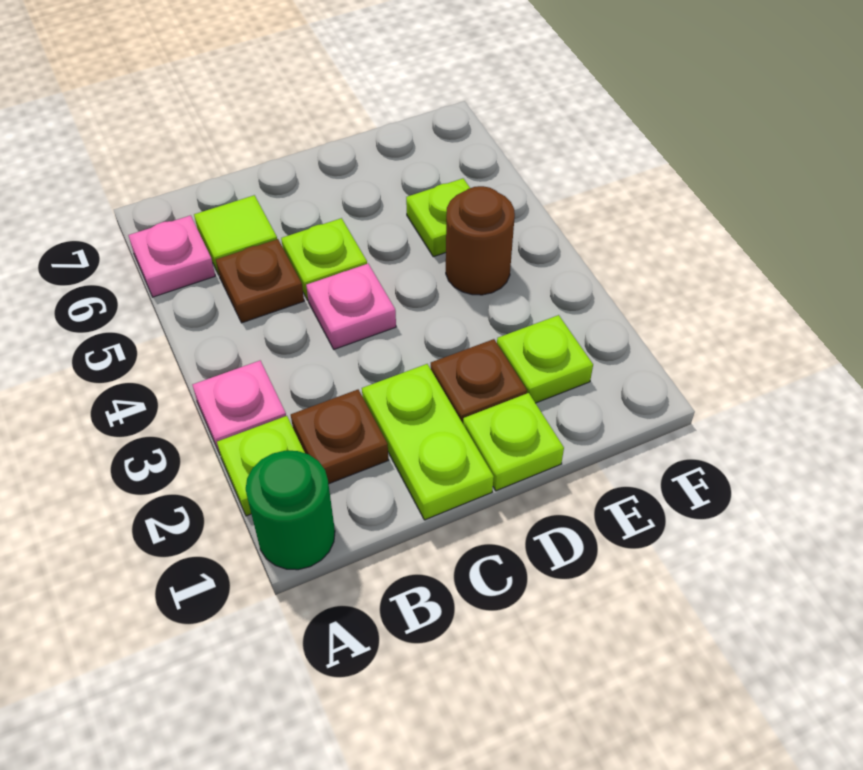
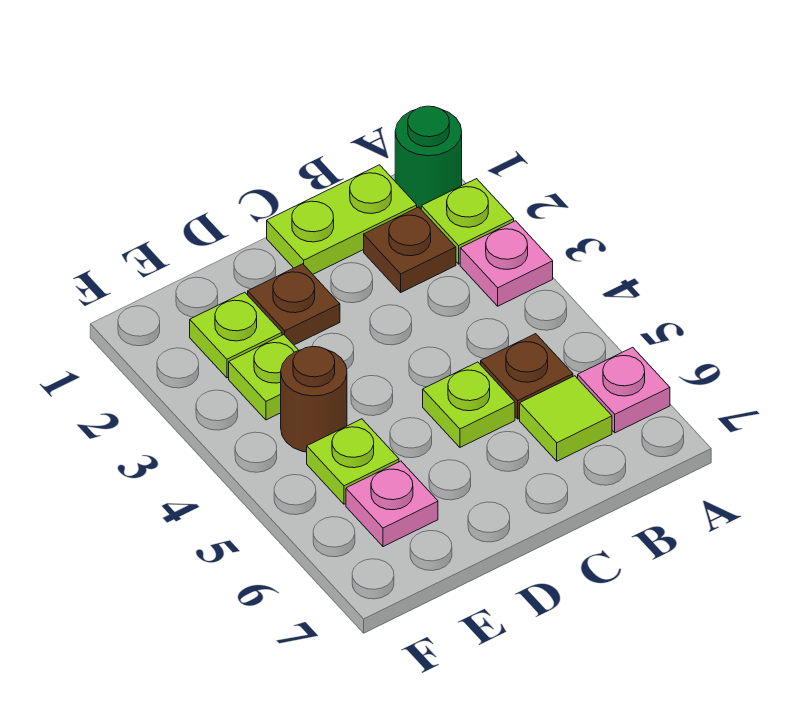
lime 1x2 plate [362,364,494,520] -> lime 1x2 plate turned to [267,165,417,274]
pink 1x1 plate [306,264,396,349] -> pink 1x1 plate moved to [346,461,438,547]
lime 1x1 plate [463,393,564,491] -> lime 1x1 plate moved to [229,335,299,420]

